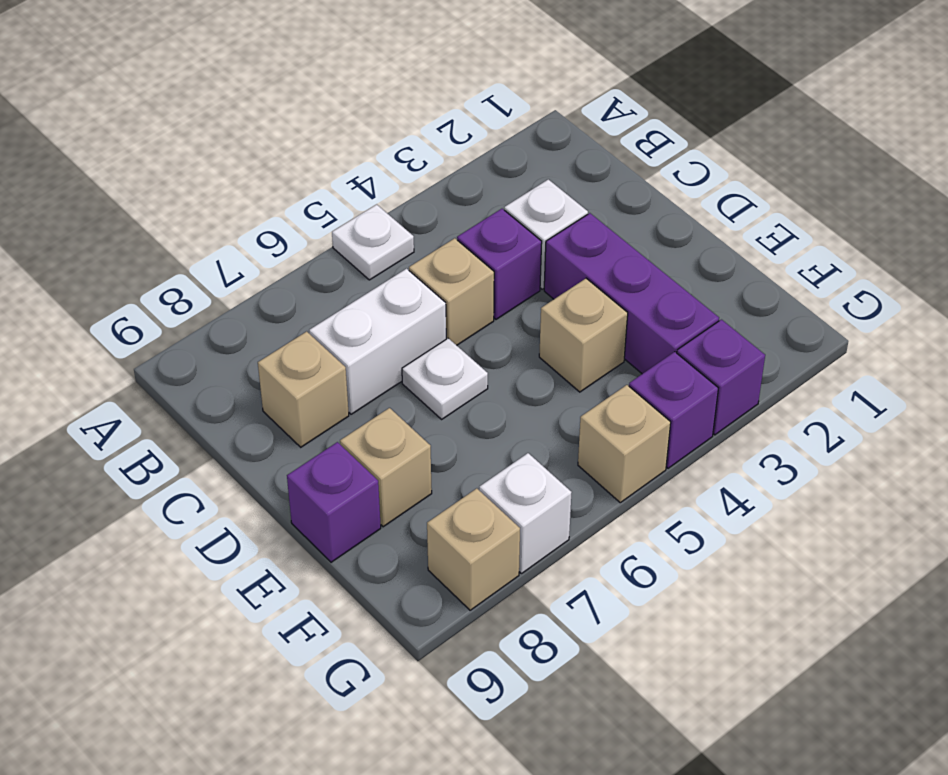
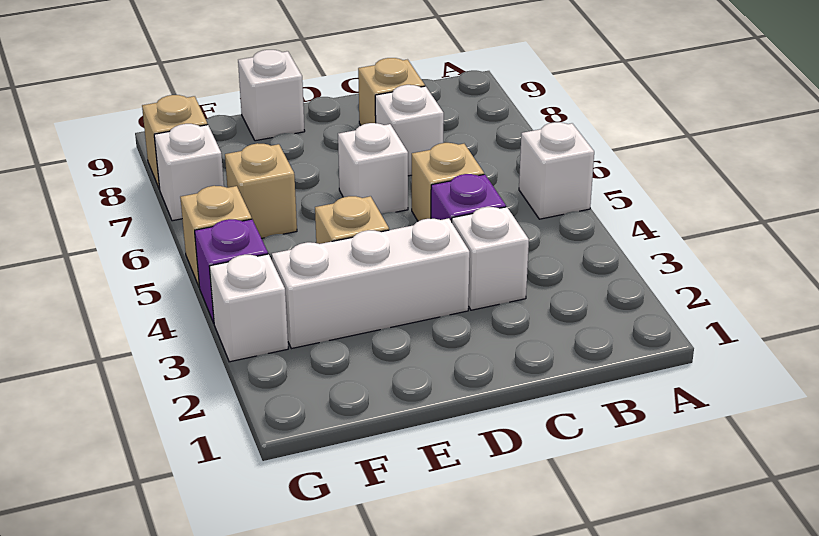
white 1x1 plate [332,204,414,280] -> white 1x1 brick [519,122,594,219]
white 1x2 brick [309,269,446,414] -> white 1x1 brick [375,85,444,176]
purple 1x3 brick [544,213,719,374] -> white 1x3 brick [272,218,470,349]
white 1x1 plate [402,338,488,419] -> white 1x1 brick [338,123,408,214]
tan 1x1 brick [340,408,432,527] -> tan 1x1 brick moved to [225,143,297,238]
purple 1x1 brick [287,442,381,562] -> white 1x1 brick [238,50,305,141]
purple 1x1 brick [677,320,765,435] -> white 1x1 brick [209,254,288,362]

